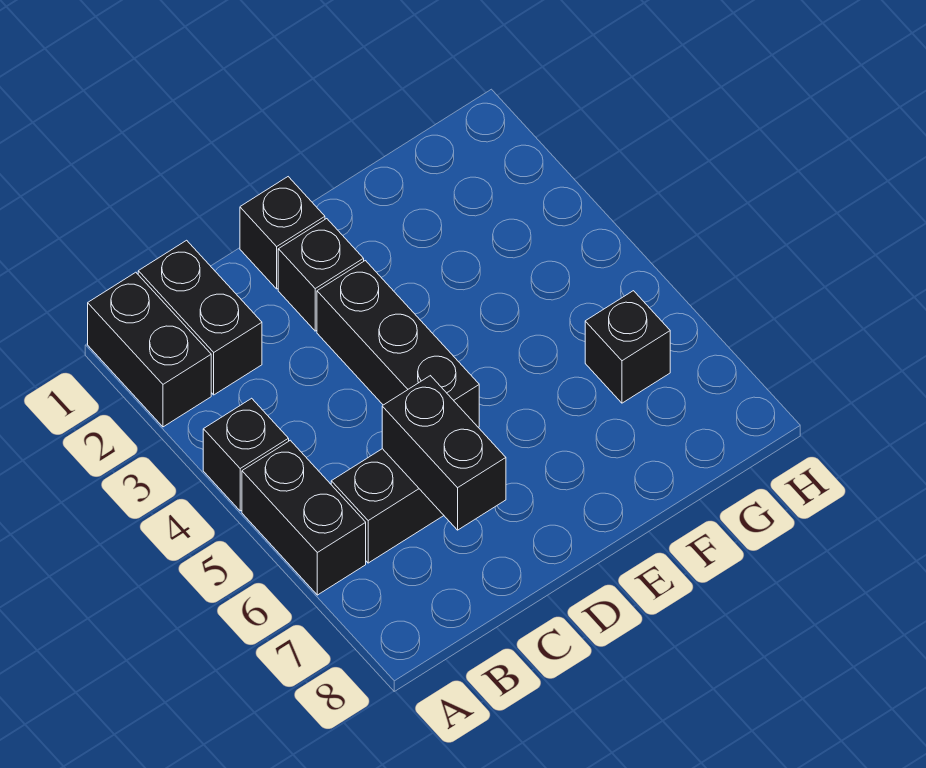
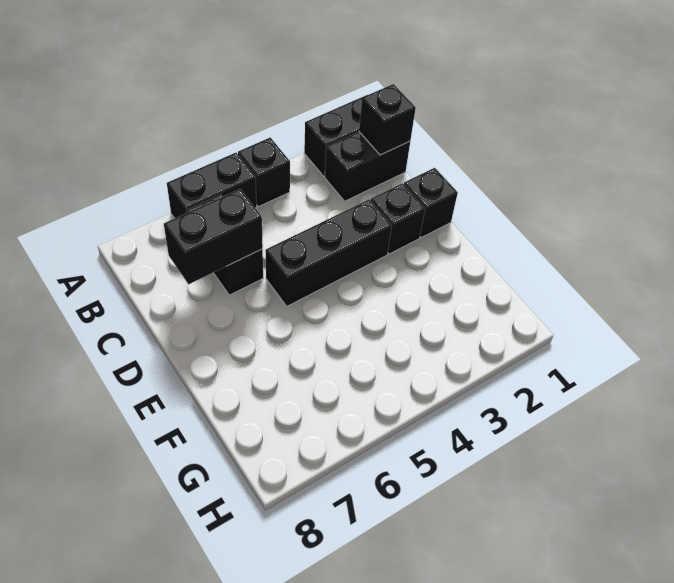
black 1x1 brick [585,291,670,403] -> black 1x1 brick moved to [359,84,416,155]

